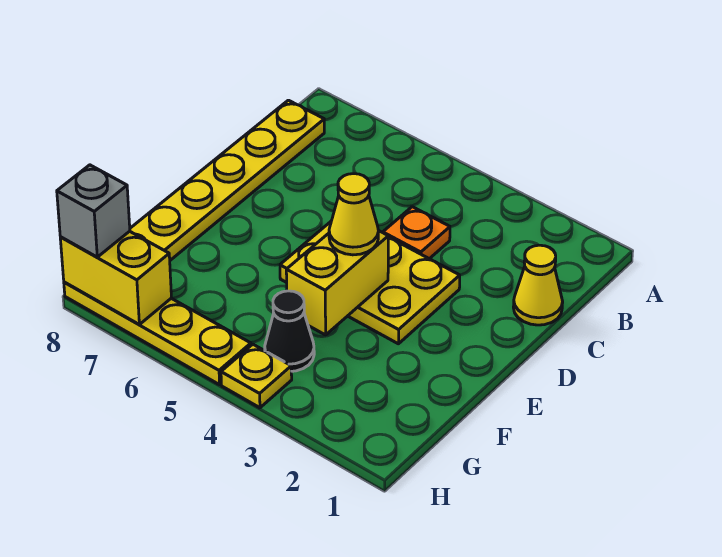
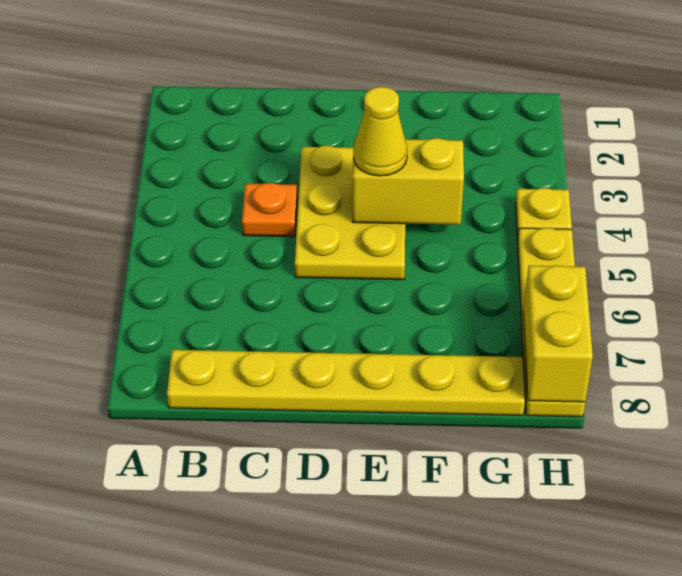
yellow 1x1 cone [513,245,563,325] -> none
black 1x1 cone [265,291,314,371] -> none
grey 1x1 brick [57,165,130,257] -> none

